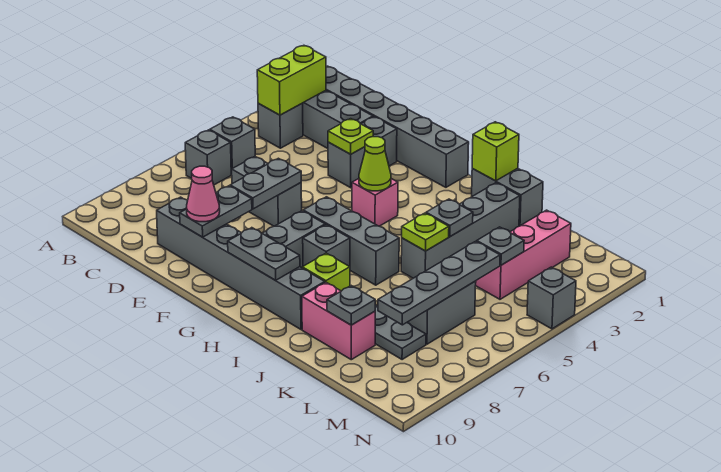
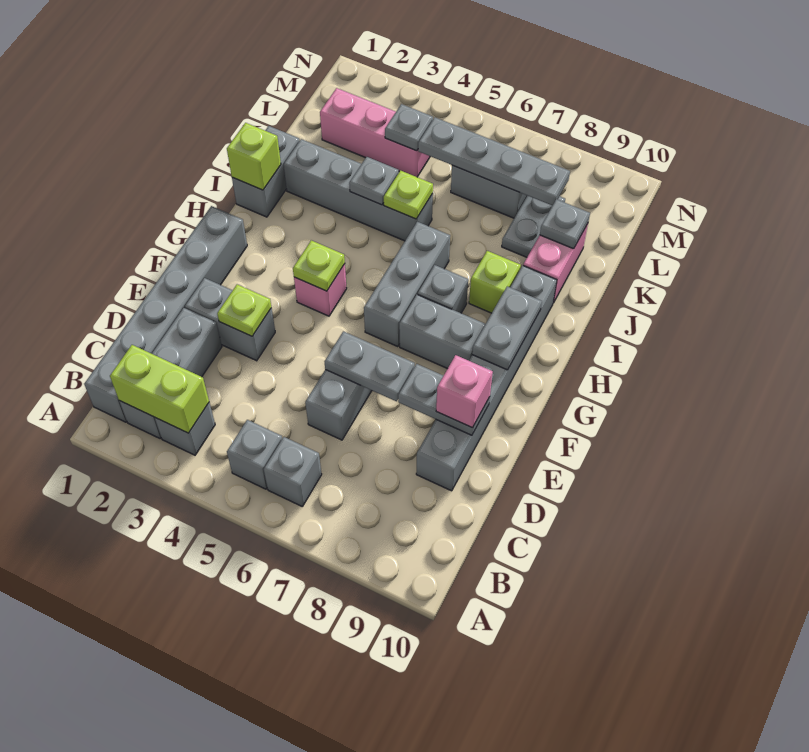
pink 1x1 cone [186,166,220,222] -> pink 1x1 brick [436,355,493,428]
lime 1x1 cone [359,137,391,191] -> lime 1x1 plate [293,240,345,291]
grey 1x1 brick [527,267,576,329] -> none

